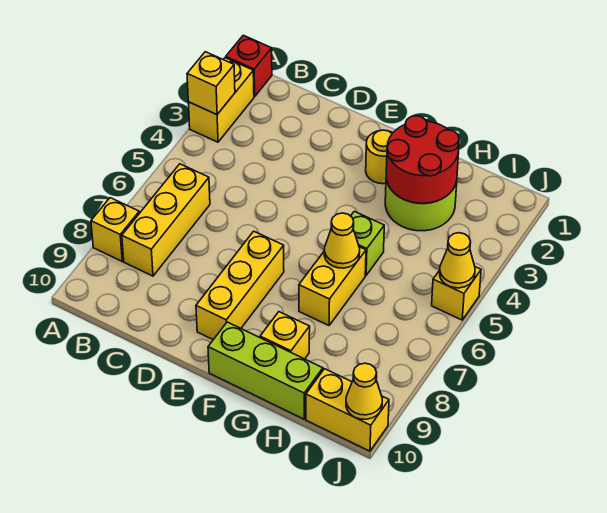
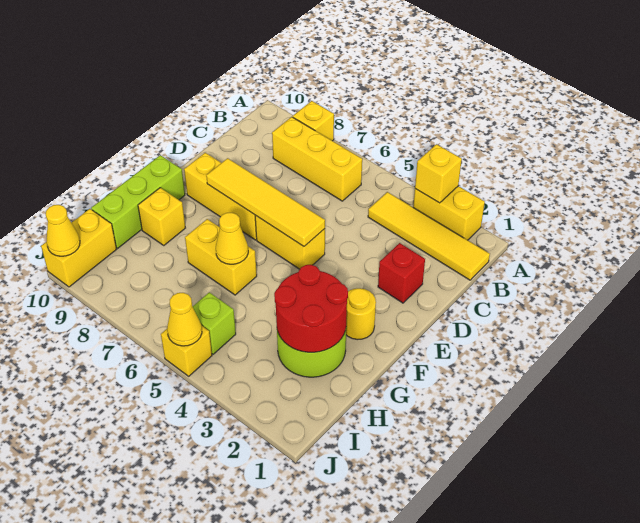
red 1x1 brick [226,35,272,97] -> red 1x1 brick moved to [378,243,425,303]
none -> yellow 1x4 tile [368,192,490,280]
none -> yellow 1x2 brick [255,215,325,269]
none -> yellow 1x4 tile [206,158,325,246]
lime 1x1 brick [351,211,384,275] -> lime 1x1 brick moved to [193,292,236,354]

